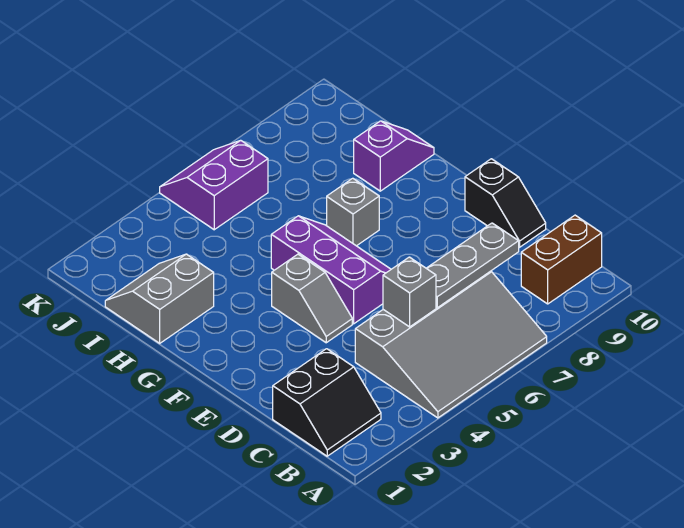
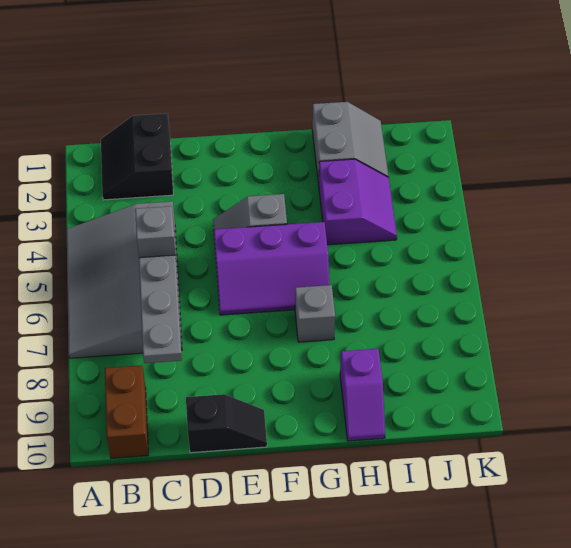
black 1x2 slope [465,159,546,247] -> black 1x2 slope turned to [186,394,267,453]
purple 2x2 slope [160,140,268,230] -> purple 2x2 slope moved to [319,159,397,245]

